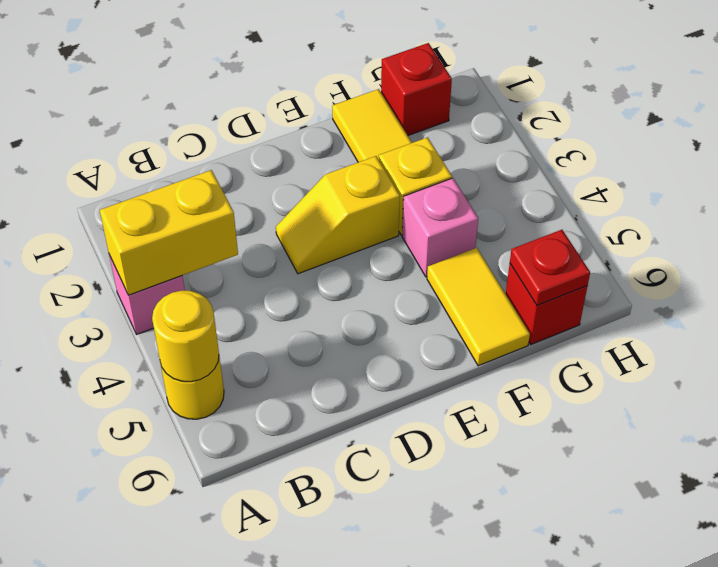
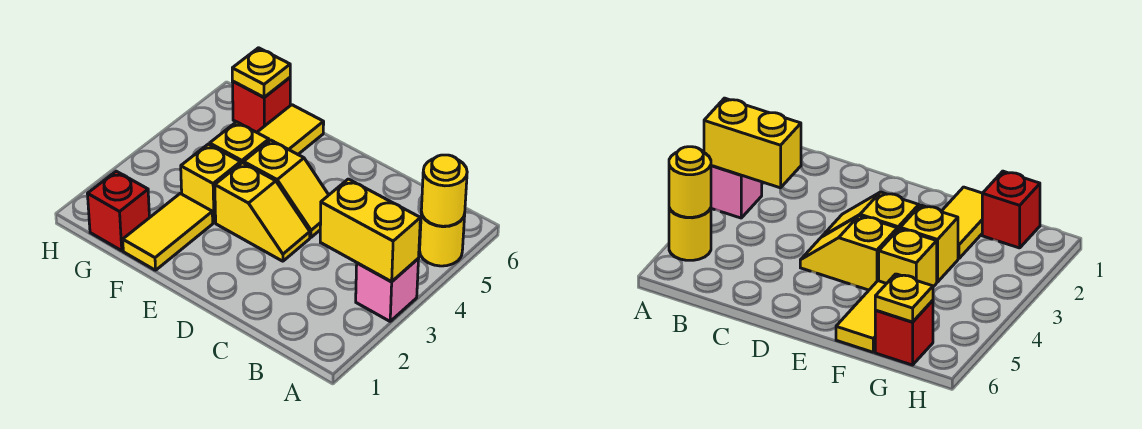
none -> yellow 1x2 slope [244,140,328,237]
pink 1x1 brick [402,178,478,277] -> yellow 1x1 brick [210,122,269,163]
red 1x1 plate [510,230,590,306] -> yellow 1x1 plate [232,48,290,97]

